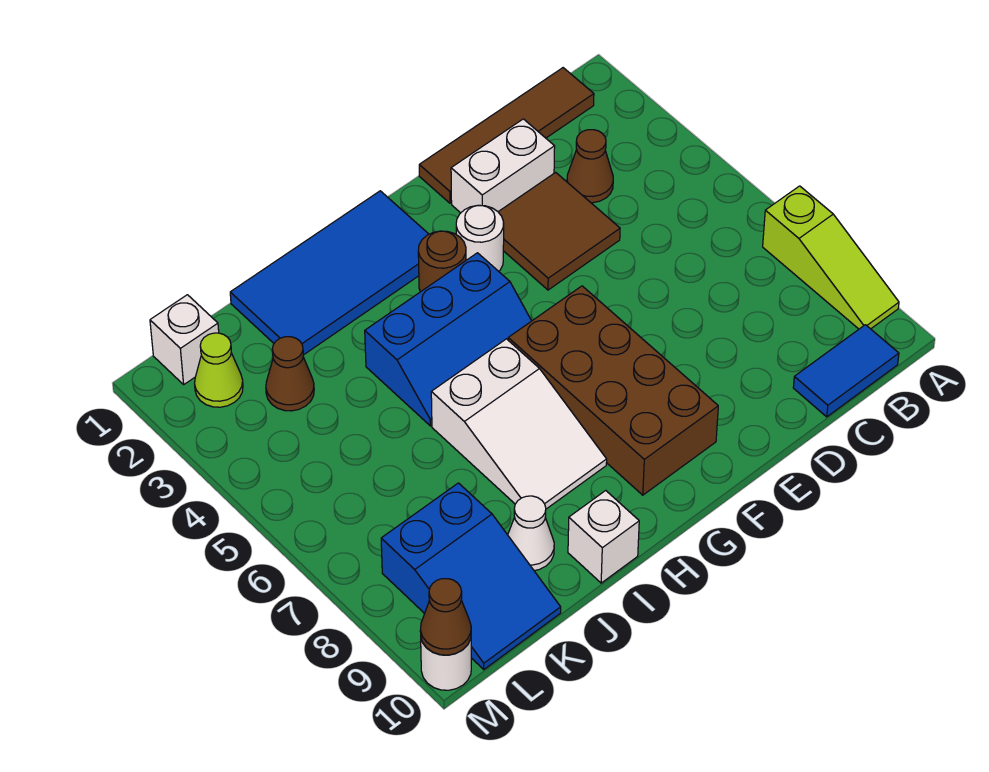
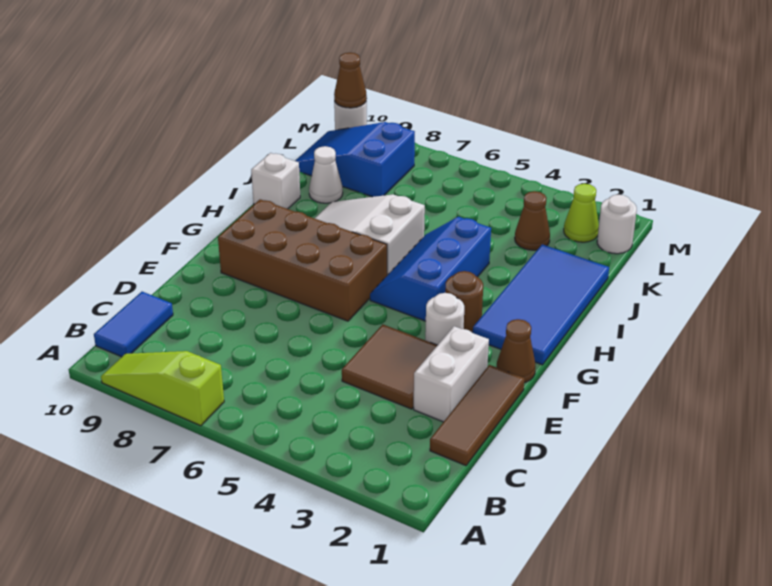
brown 1x4 tile [419,68,594,203] -> brown 1x3 tile [430,365,525,466]
brown 1x1 cone [567,130,613,203] -> brown 1x1 cone moved to [497,319,535,383]
white 1x1 brick [150,295,219,384] -> white 1x1 round brick [597,195,637,254]

